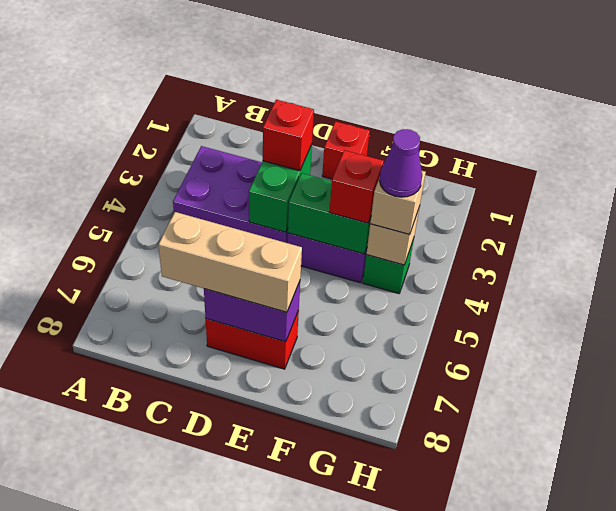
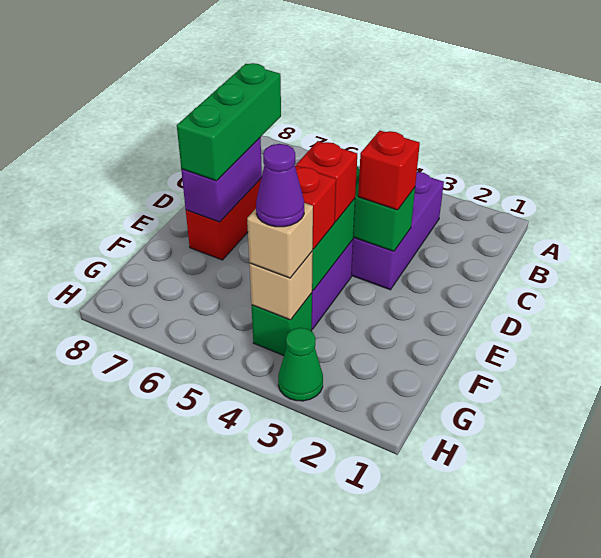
tan 1x3 brick [158,212,302,312] -> green 1x3 brick [177,63,281,181]
red 1x1 brick [322,121,370,179] -> red 1x1 brick moved to [296,141,357,222]
none -> green 1x1 cone [278,328,323,401]

